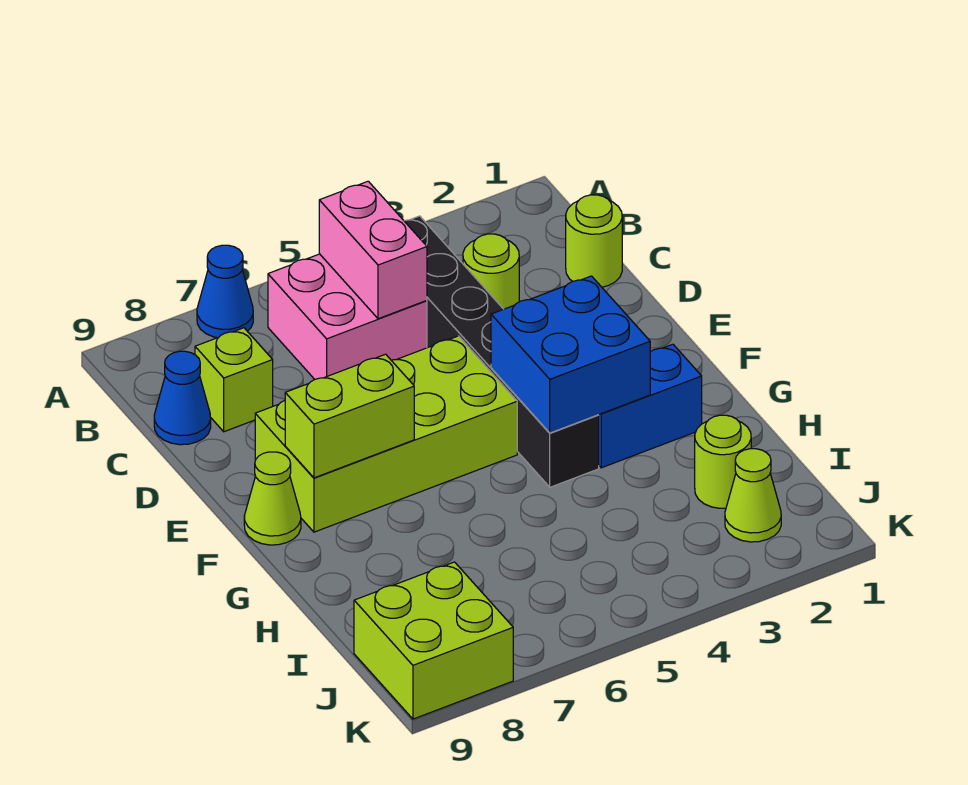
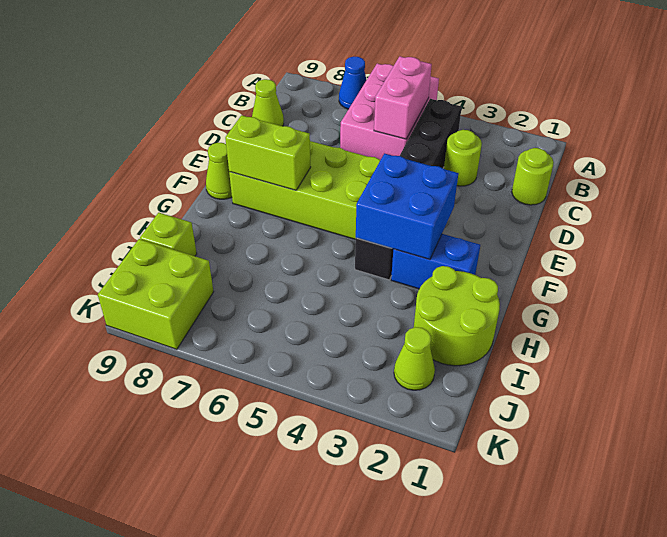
pink 2x2 brick [268,254,427,379] -> pink 2x3 brick [340,64,439,160]
lime 1x1 brick [195,328,273,432] -> lime 1x1 brick moved to [140,213,197,256]
blue 1x1 cone [154,351,211,445] -> lime 1x1 cone [252,79,284,126]
lime 1x1 round brick [695,415,751,508] -> lime 2x2 round brick [414,266,500,366]

